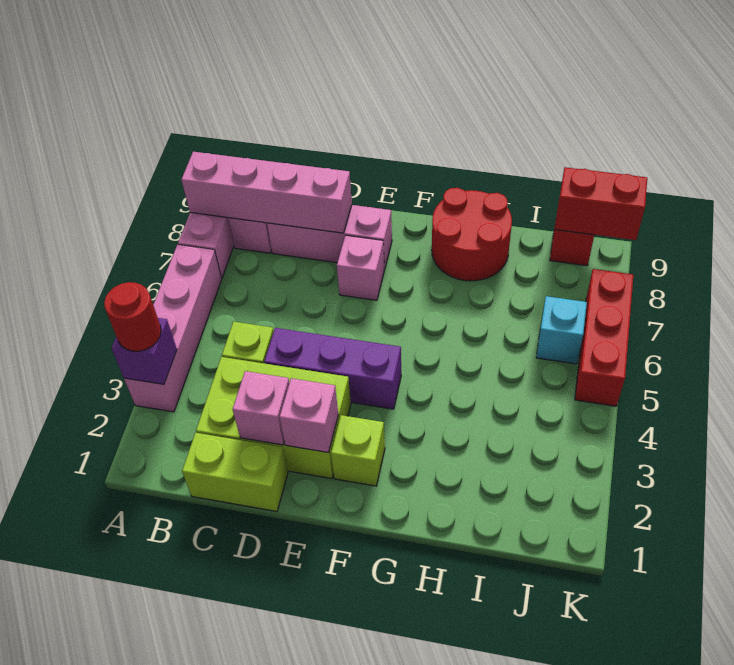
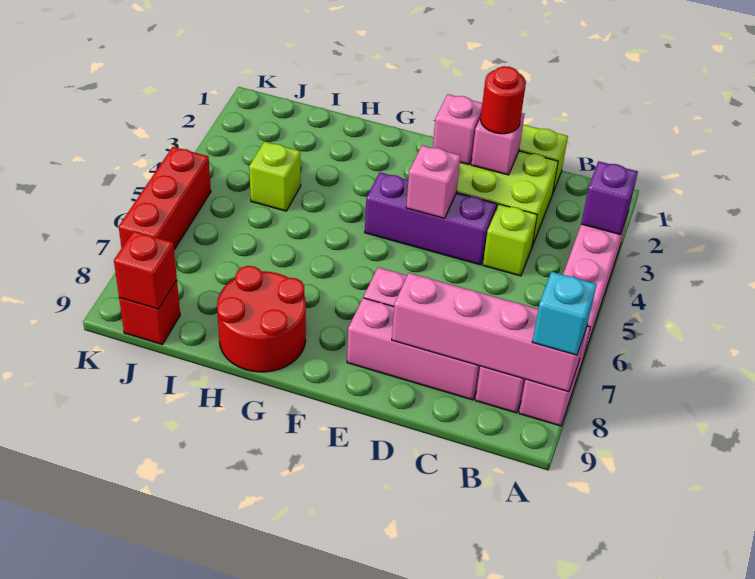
red 1x1 round brick [104,282,161,351] -> red 1x1 round brick moved to [480,66,526,134]
none -> pink 1x1 brick [406,145,461,218]
lime 1x1 brick [331,415,385,486] -> lime 1x1 brick moved to [249,142,301,211]
cyan 1x1 brick [536,296,587,364] -> cyan 1x1 brick moved to [532,272,597,355]
red 1x2 brick [555,167,647,240] -> red 1x1 brick [114,231,177,309]

